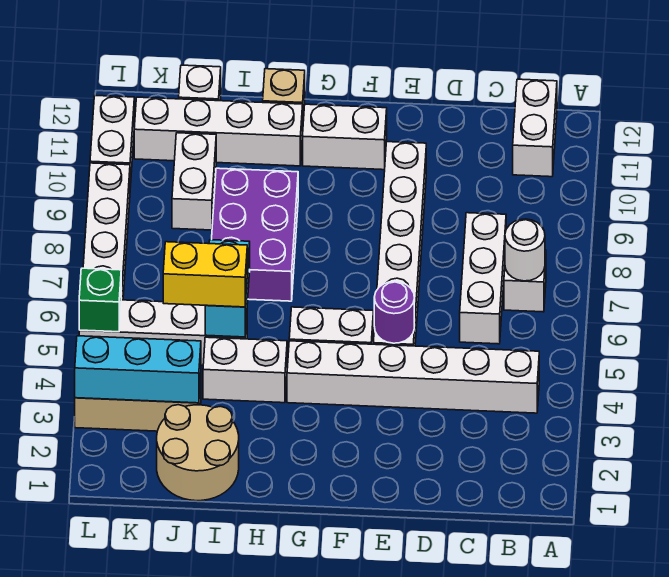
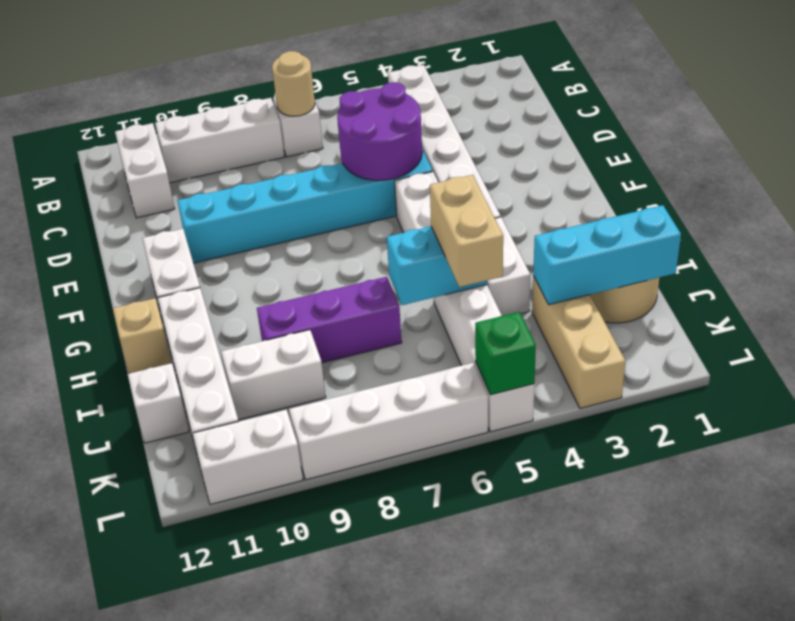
white 1x1 round brick [505,219,545,281] -> tan 1x1 round brick [272,51,315,116]
white 1x2 brick [513,79,557,177] -> white 1x2 brick turned to [115,123,175,218]
white 1x3 brick [460,213,506,344] -> white 1x3 brick moved to [155,98,284,183]
white 1x6 brick [373,142,426,346] -> cyan 1x6 brick [177,149,433,263]
purple 1x1 round brick [374,281,414,343] -> purple 2x2 round brick [337,82,422,180]
purple 2x3 brick [212,168,298,301] -> purple 1x3 brick [257,277,402,363]
yellow 1x2 brick [163,242,247,307] -> tan 1x2 brick [430,175,503,287]
cyan 1x3 brick [75,336,201,403] -> cyan 1x3 brick turned to [533,205,681,305]

